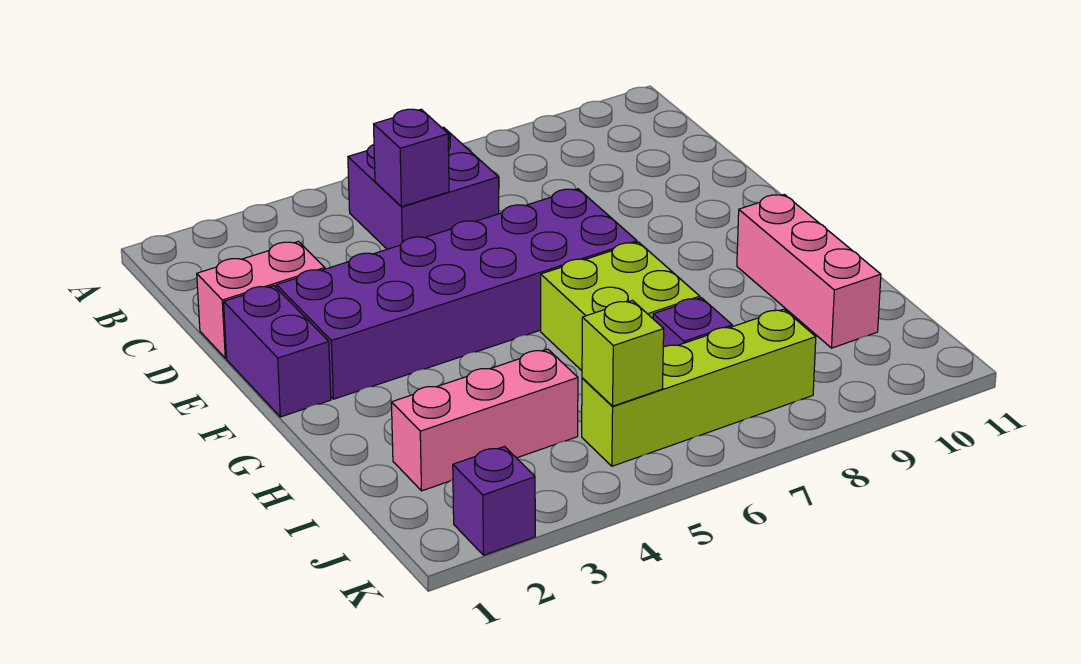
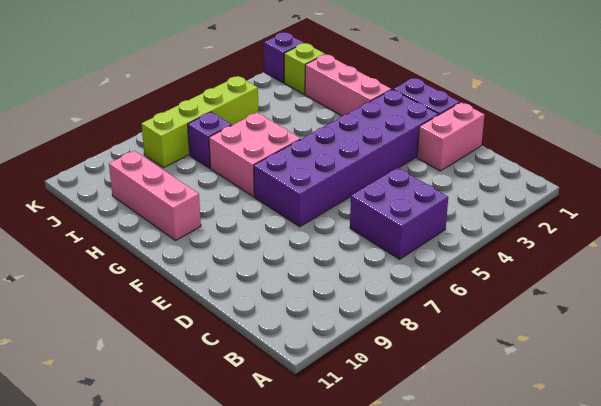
purple 1x1 brick [374,109,449,207] -> none
lime 2x2 brick [541,242,700,371] -> pink 2x2 brick [209,113,301,197]
pink 1x3 brick [391,349,578,491] -> pink 1x3 brick turned to [305,55,391,116]
lime 1x1 brick [582,300,664,406] -> lime 1x1 brick moved to [284,43,325,95]

